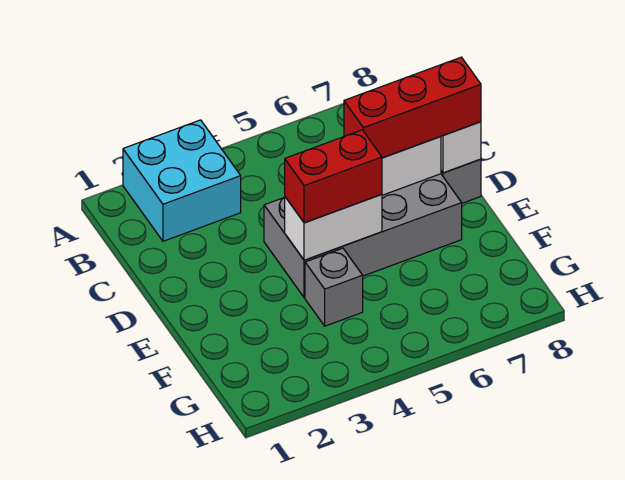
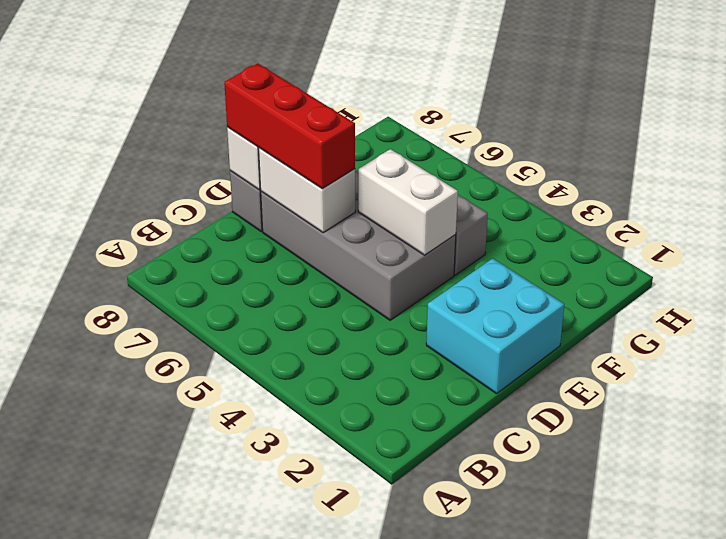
cyan 2x2 brick [123,120,241,241] -> cyan 2x2 brick moved to [426,258,564,394]
red 1x2 brick [285,130,382,223] -> none

